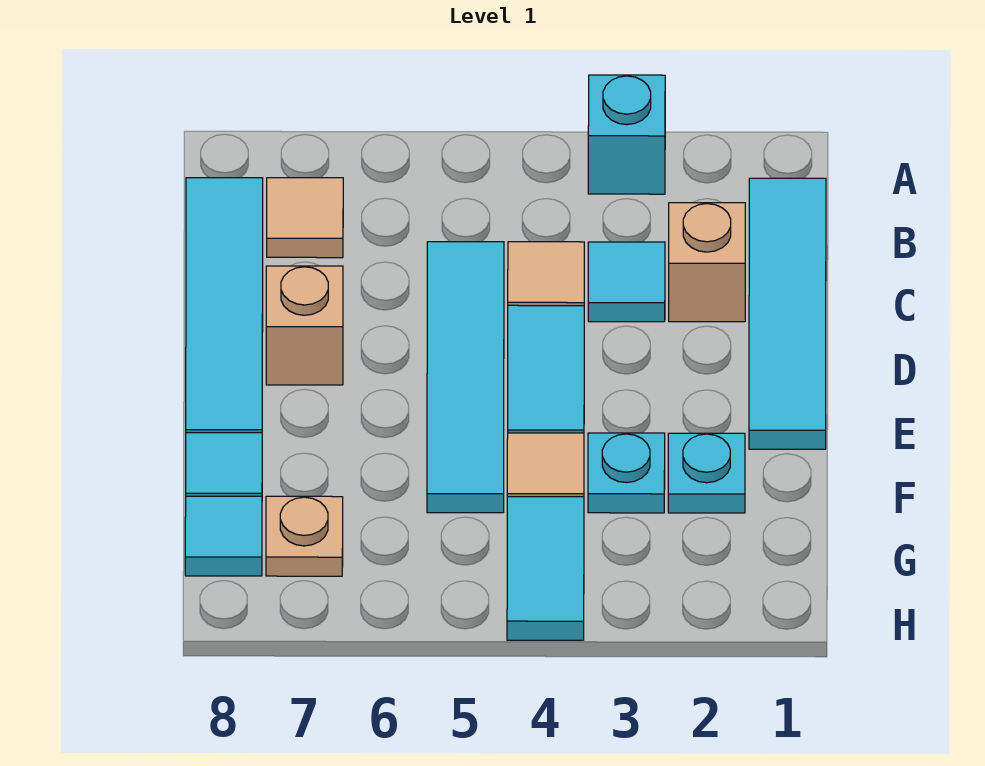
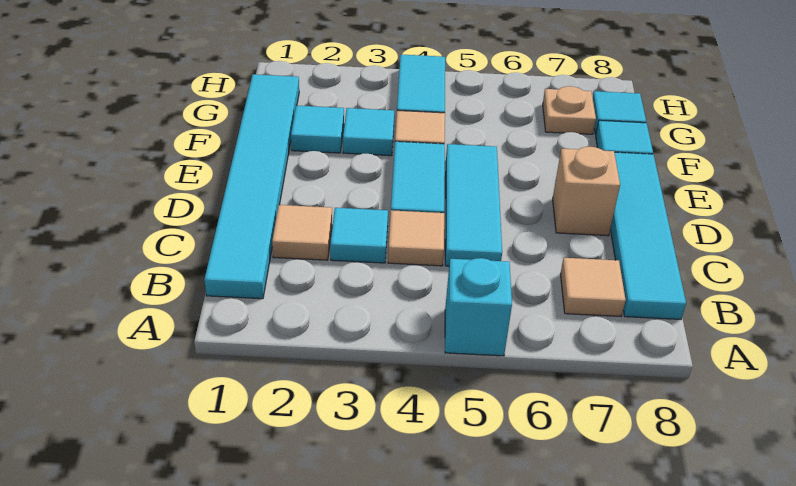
cyan 1x1 brick [588,75,665,194] -> cyan 1x1 brick moved to [445,258,512,356]
cyan 1x4 tile [749,178,826,449] -> cyan 1x6 tile [204,74,299,299]
tan 1x1 brick [669,203,745,322] -> tan 1x1 tile [272,205,332,260]
cyan 1x4 tile [427,242,504,513] -> cyan 1x3 tile [445,144,502,266]
cyan 1x1 plate [668,433,745,513] -> cyan 1x1 tile [291,106,344,153]
cyan 1x1 plate [588,433,665,513] -> cyan 1x1 tile [343,108,394,156]

